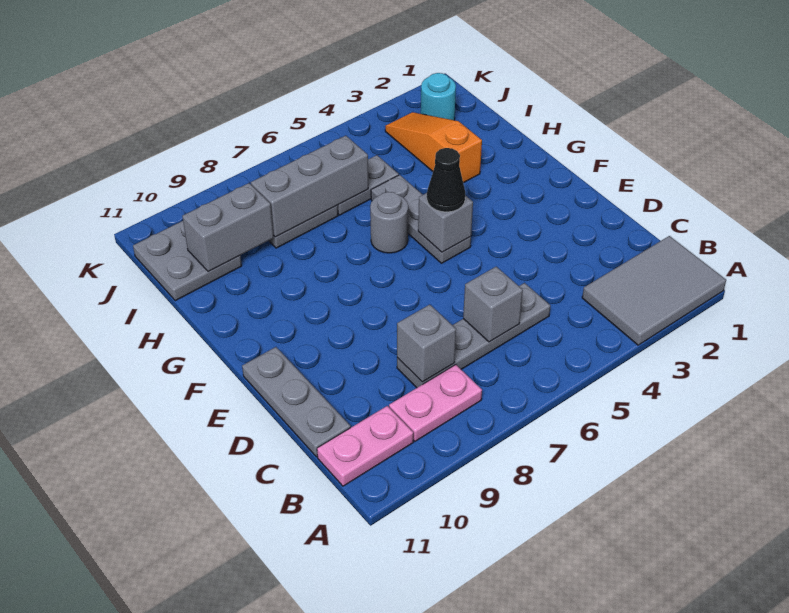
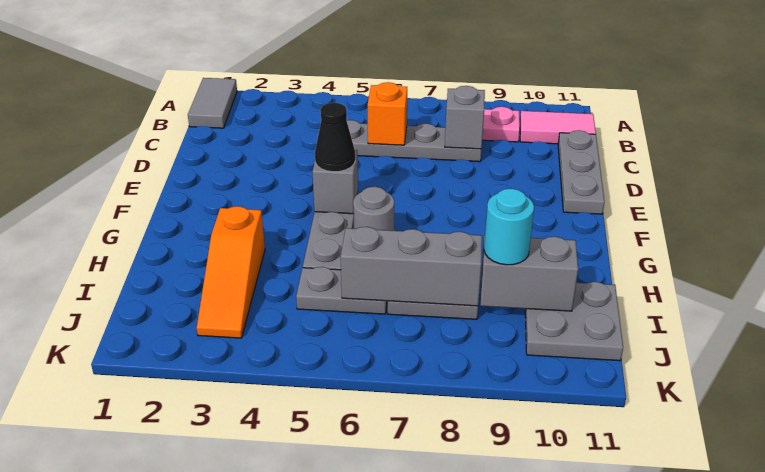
grey 2x3 tile [582,236,726,345] -> grey 1x2 tile [188,78,237,128]
pink 1x2 plate [317,406,413,486] -> pink 1x2 tile [520,111,596,144]
grey 1x1 brick [463,267,523,342] -> orange 1x1 brick [368,82,407,145]
cyan 1x1 round brick [421,73,456,120] -> cyan 1x1 round brick moved to [484,189,534,265]

